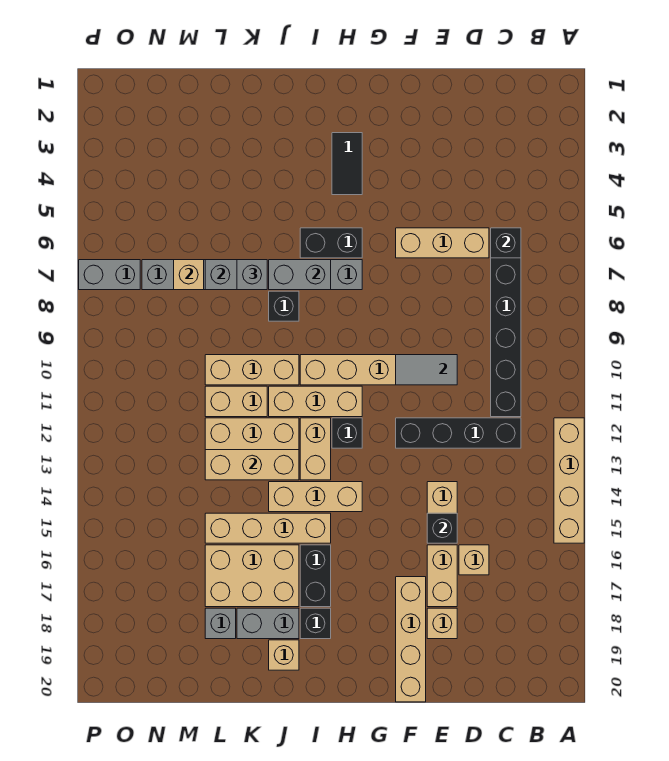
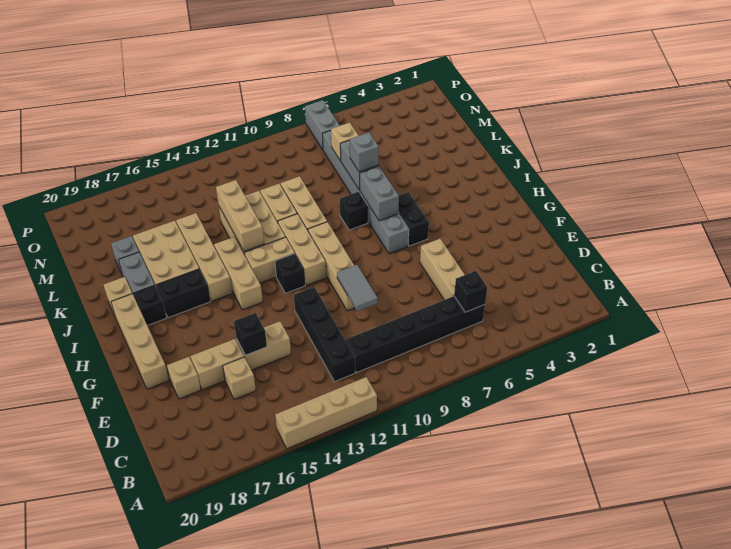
tan 1x4 brick [396,577,426,702] -> tan 1x4 brick turned to [111,294,169,389]
black 1x2 tile [332,133,362,195] -> none

